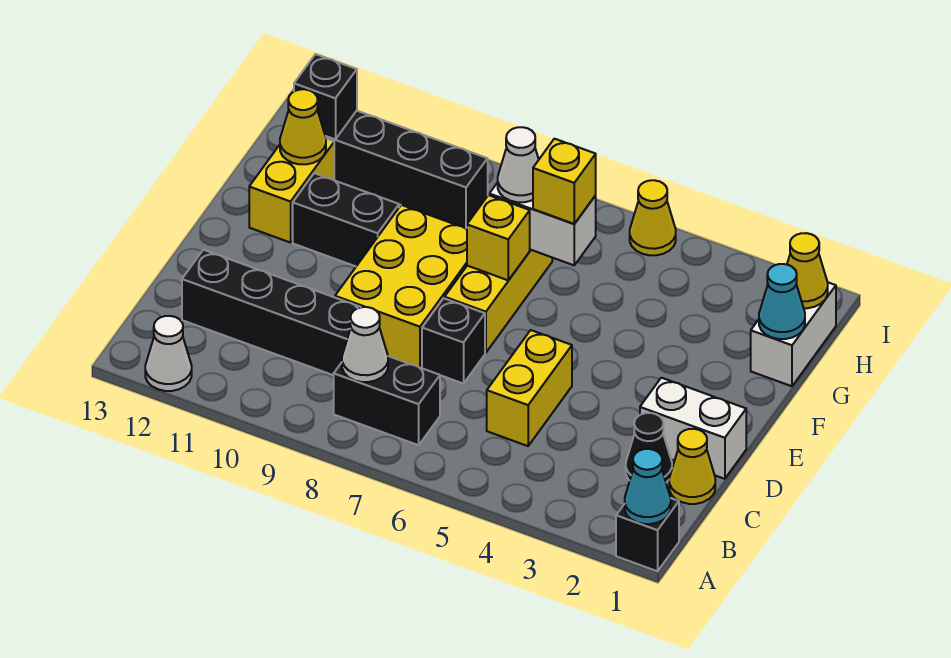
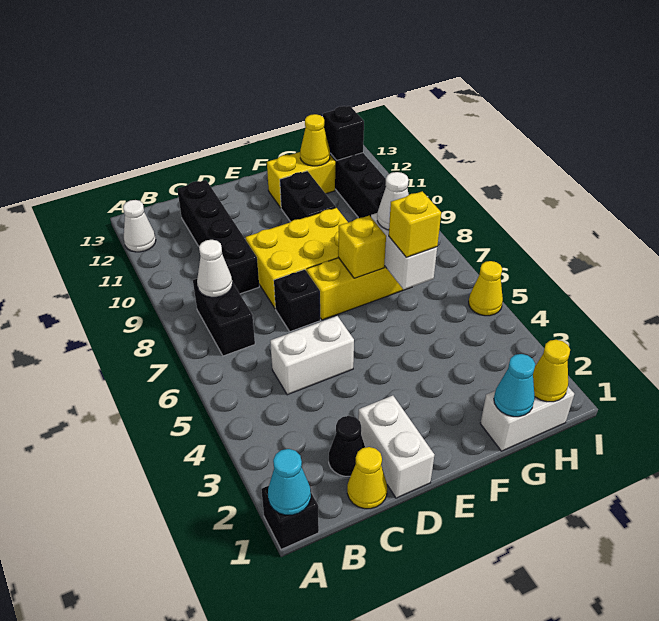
yellow 1x2 brick [487,330,572,446] -> white 1x2 brick [270,316,354,395]

